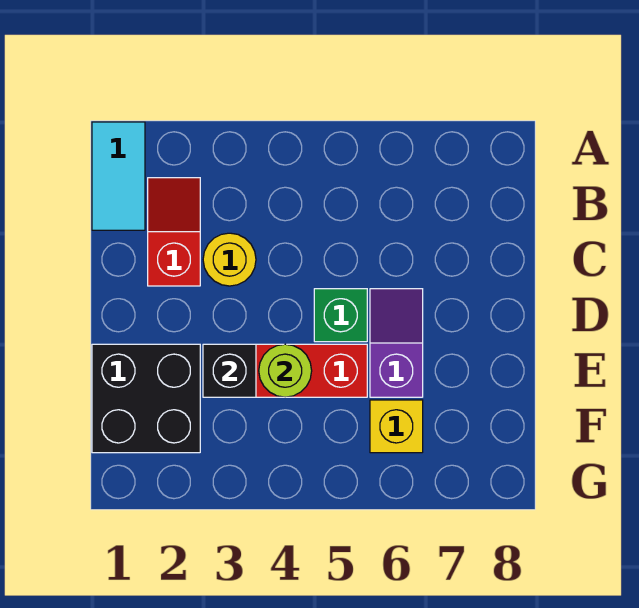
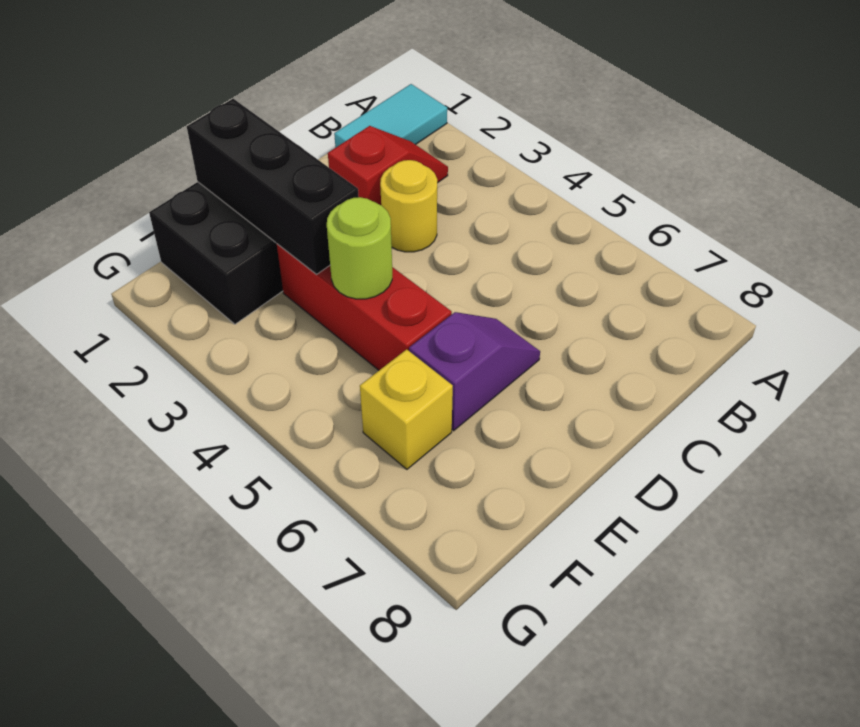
green 1x1 brick [314,289,367,342] -> none
black 1x1 brick [203,344,256,397] -> black 1x3 brick [187,99,359,275]

